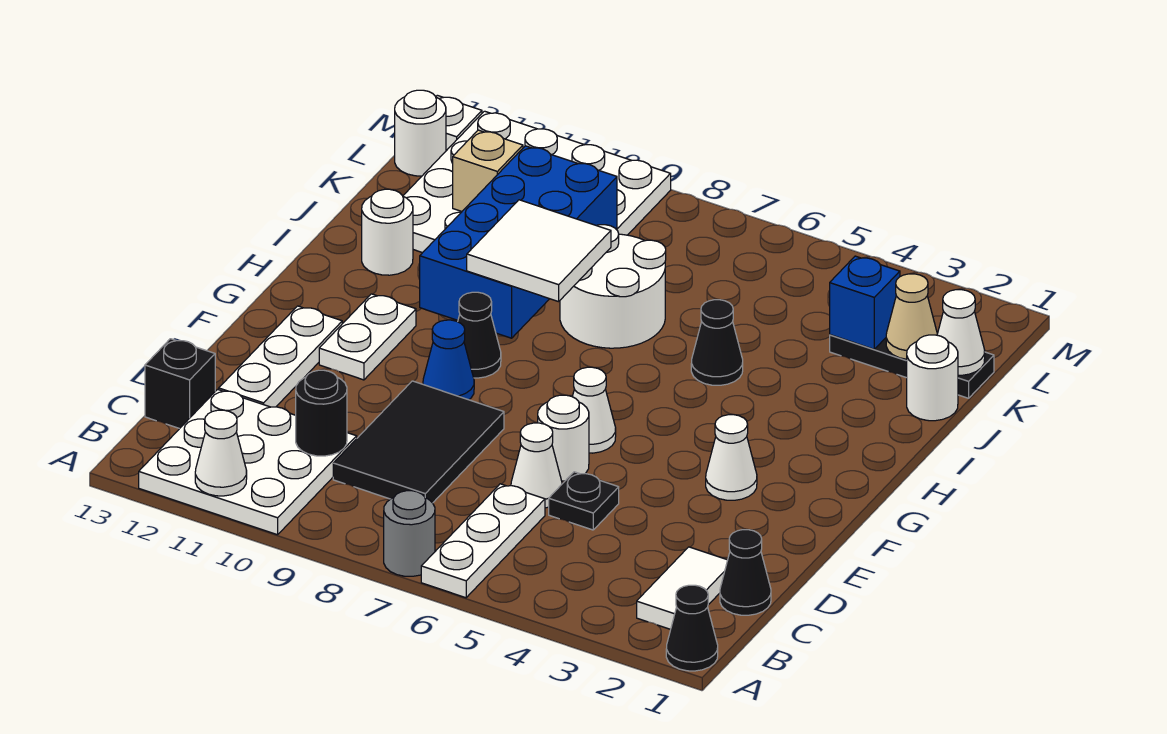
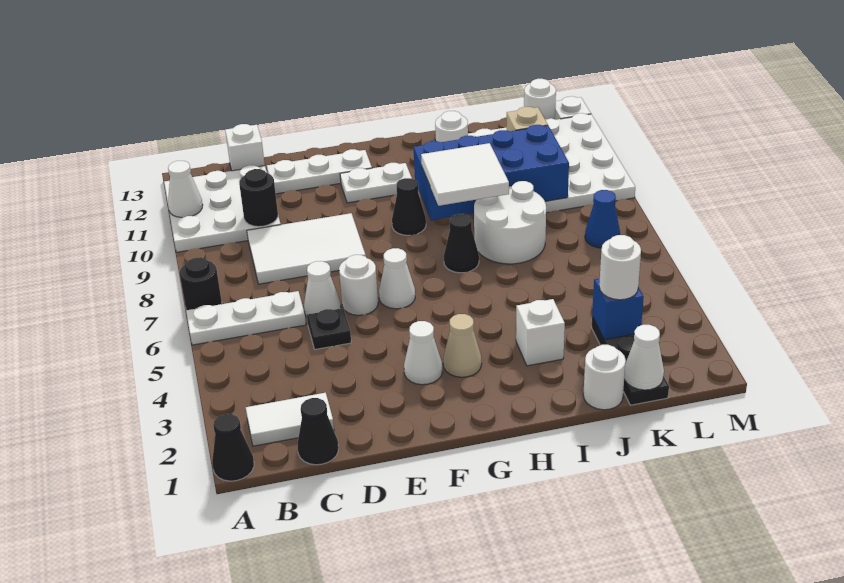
grey 1x1 round brick [384,491,435,576] -> black 1x1 round brick [180,257,222,310]
black 2x3 tile [333,381,504,503] -> white 2x3 tile [247,213,366,284]
black 1x1 brick [145,339,215,429] -> white 1x1 brick [225,124,265,171]
blue 1x1 cone [423,320,474,400] -> blue 1x1 cone moved to [585,190,620,248]
none -> white 1x1 brick [516,299,565,366]
black 1x1 cone [691,300,743,385] -> black 1x1 cone moved to [444,214,479,273]
tan 1x1 cone [886,274,937,359] -> tan 1x1 cone moved to [443,314,482,377]
none -> white 1x1 round brick [599,235,641,300]

